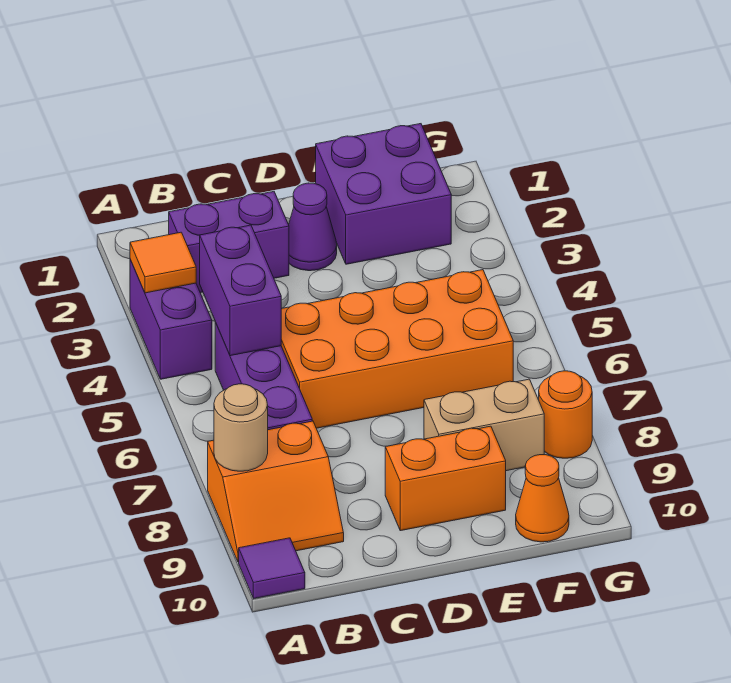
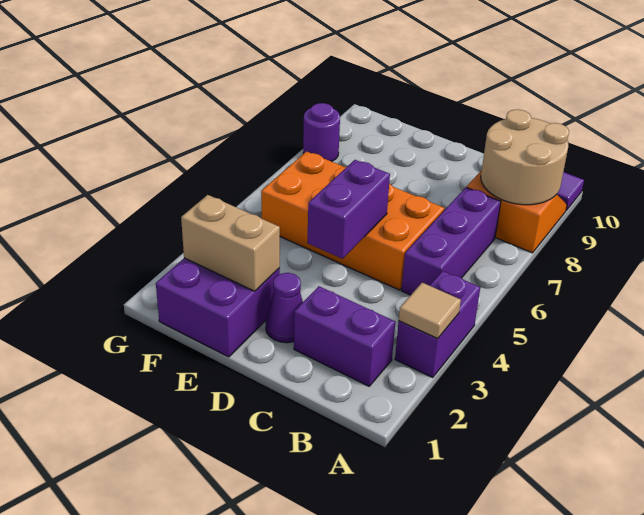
orange 1x1 tile [130,232,196,293] -> tan 1x1 tile [399,283,461,339]
tan 1x1 round brick [214,384,268,471] -> tan 2x2 round brick [481,109,569,205]
purple 1x2 brick [200,225,281,356] -> purple 1x2 brick moved to [307,160,390,259]
orange 1x2 brick [385,426,506,531] -> none
tan 1x2 brick [424,379,544,471] -> tan 1x2 brick moved to [181,195,280,291]
orange 1x1 cone [516,455,569,542] -> none
orange 1x1 round brick [539,371,592,458] -> purple 1x1 round brick [303,103,340,162]

